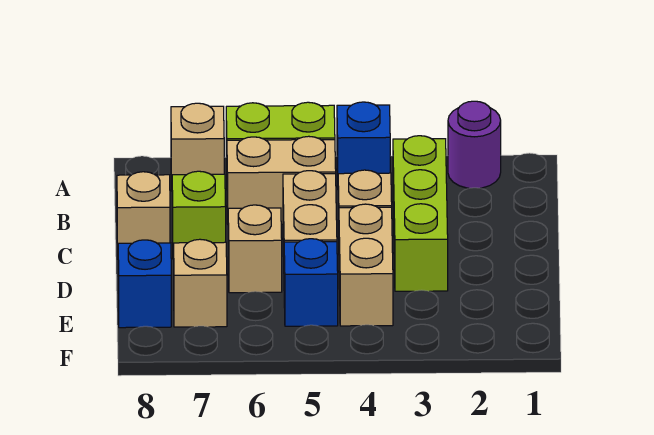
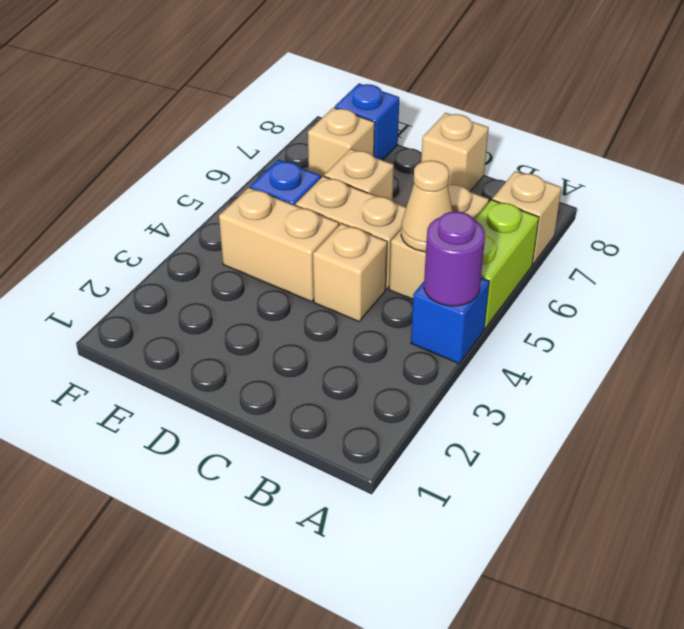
purple 1x1 round brick [448,101,501,188] -> purple 1x1 round brick moved to [424,211,485,306]
lime 1x3 brick [393,136,448,291] -> none
none -> tan 1x1 cone [401,160,453,252]
lime 1x1 brick [172,171,226,259] -> none

